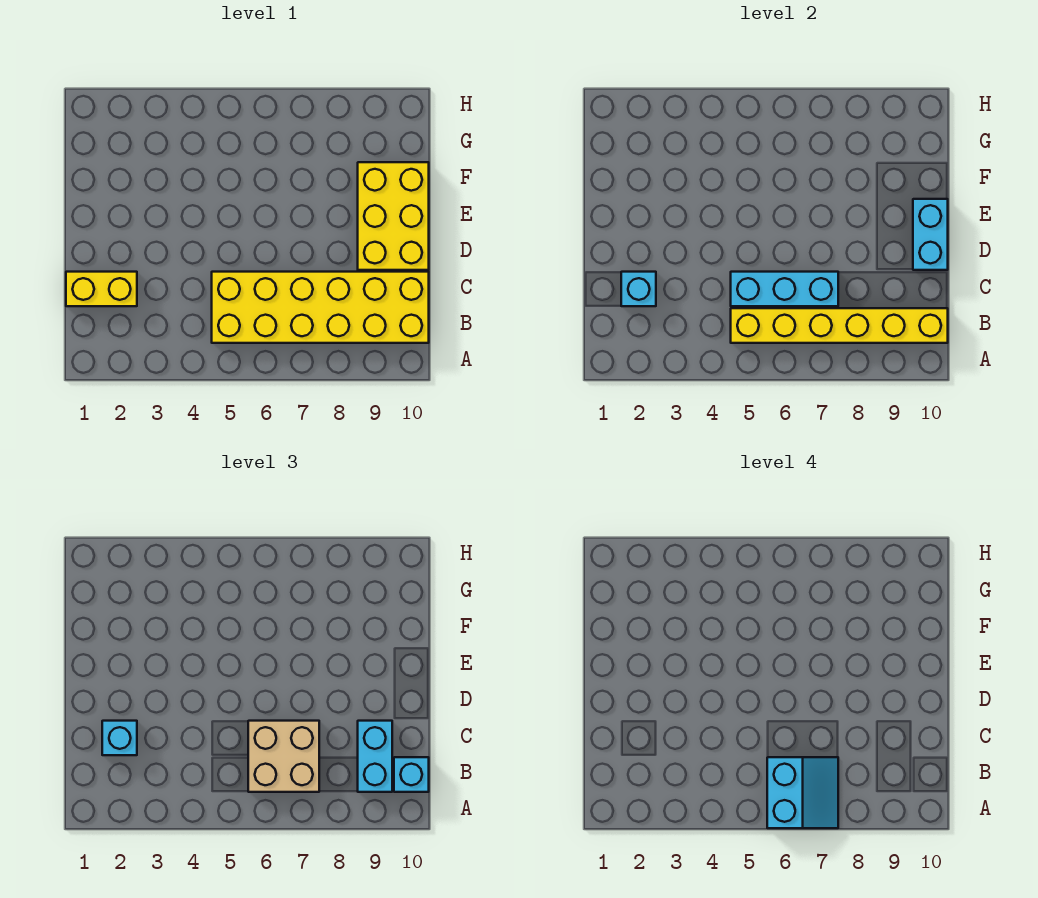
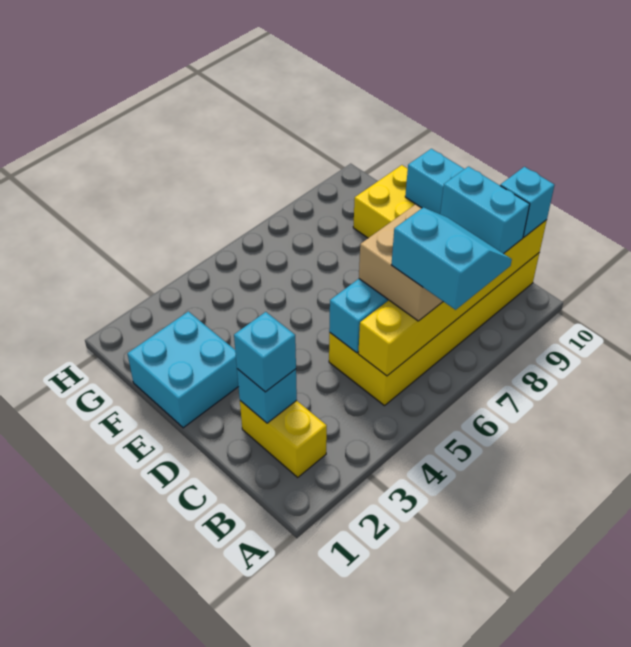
yellow 1x2 brick [66,272,137,306] -> yellow 1x2 brick turned to [240,400,327,477]
none -> cyan 2x2 brick [127,311,239,428]

